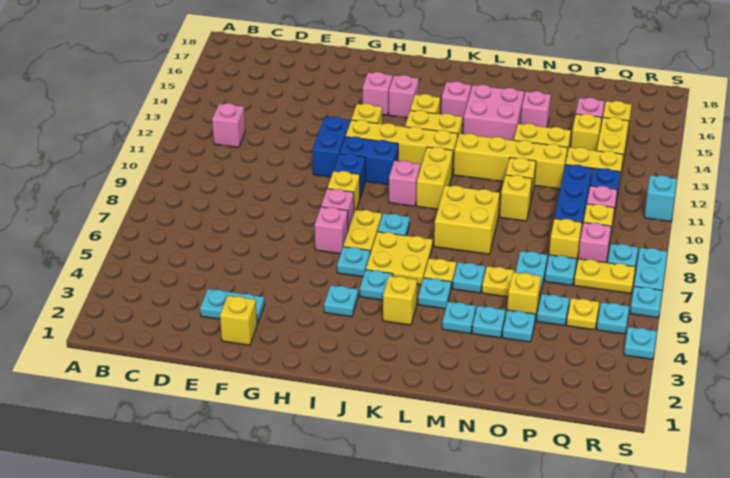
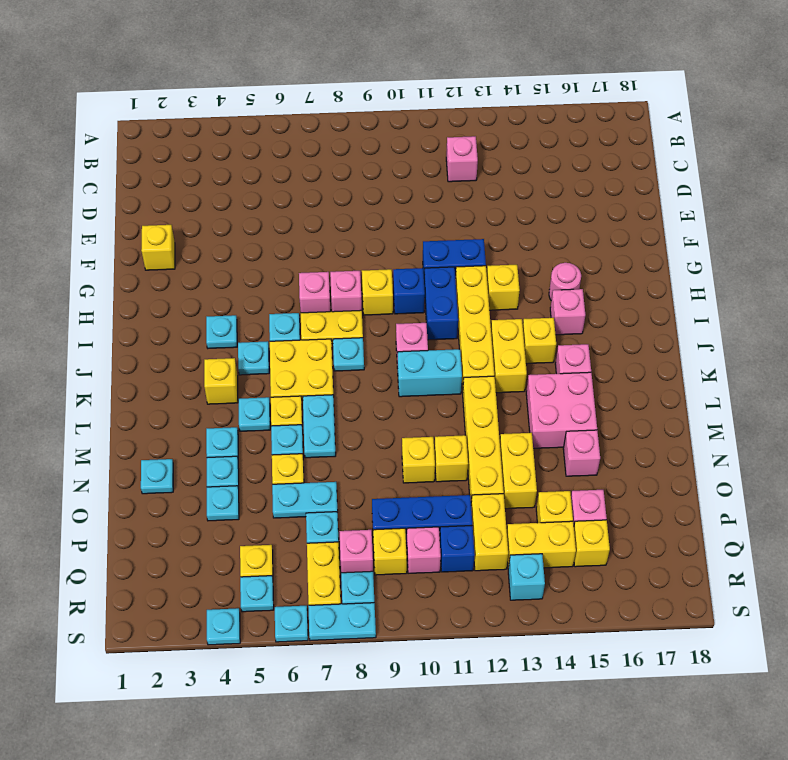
cyan 1x2 plate [200,289,265,324] -> cyan 1x2 plate moved to [303,395,336,458]
pink 1x1 brick [363,72,393,115] -> pink 1x1 round brick [549,263,581,300]
yellow 1x2 brick [416,147,453,209] -> cyan 1x2 brick [398,349,462,397]
yellow 2x2 brick [434,185,500,254] -> none
yellow 1x1 brick [507,272,541,319] -> none
cyan 1x1 plate [537,294,569,326] -> cyan 1x1 plate moved to [141,459,173,494]
yellow 1x1 brick [549,218,582,264] -> none
cyan 1x1 brick [644,175,677,221] -> cyan 1x1 brick moved to [508,554,545,600]

